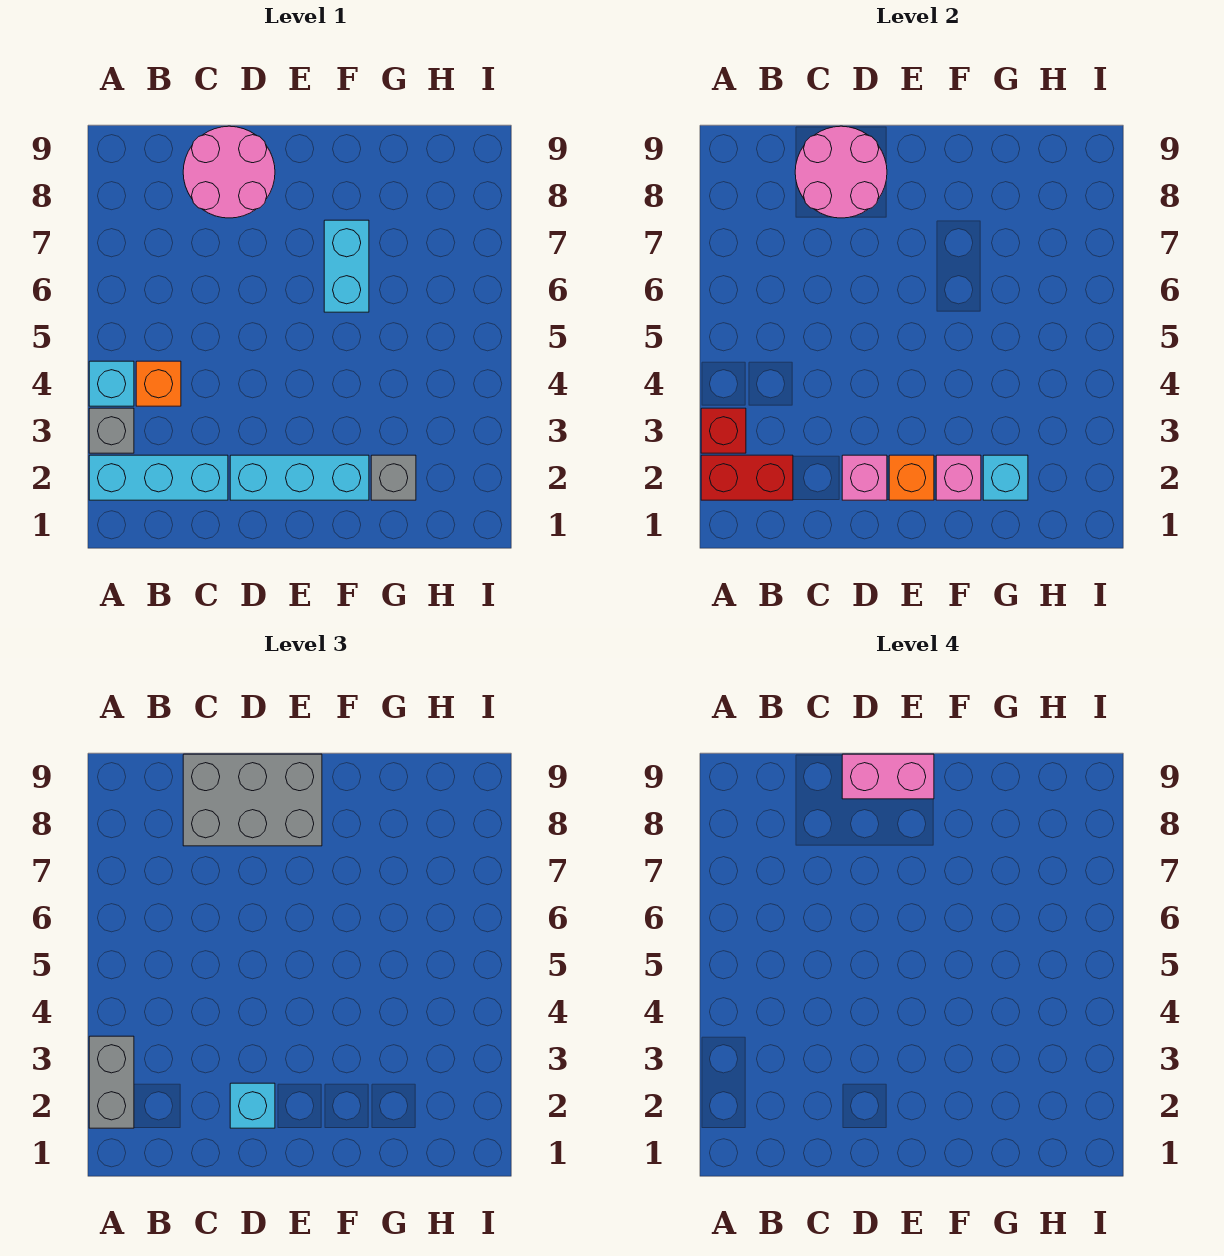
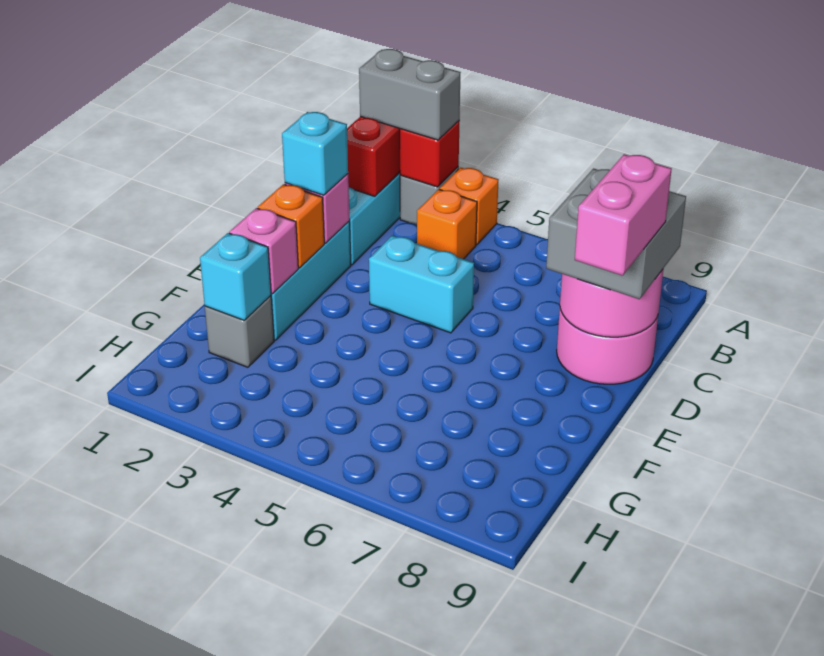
cyan 1x1 brick [89,361,134,406] -> orange 1x1 brick [440,168,498,245]
grey 2x3 brick [183,754,322,846] -> grey 2x2 brick [546,169,686,299]
cyan 1x2 brick [324,220,369,312] -> cyan 1x2 brick moved to [369,235,474,333]

